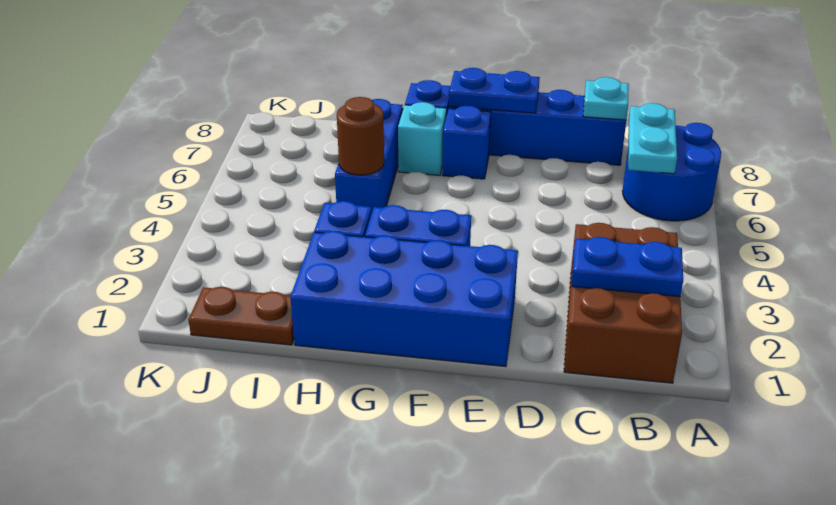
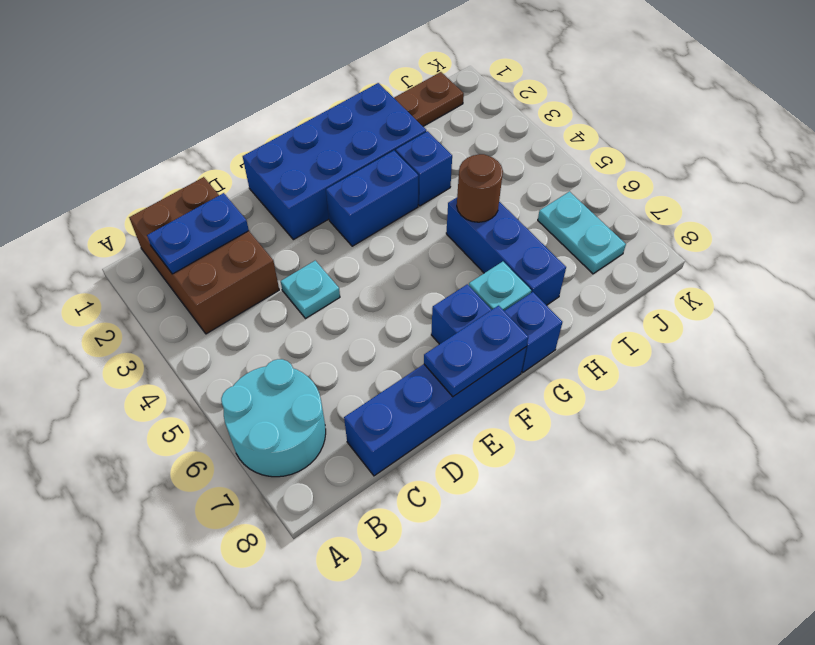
blue 2x2 round brick [622,123,721,221] -> cyan 2x2 round brick [221,359,326,477]
cyan 1x2 plate [628,103,677,174] -> cyan 1x2 plate moved to [538,192,626,274]
cyan 1x1 plate [583,77,629,120] -> cyan 1x1 plate moved to [281,261,340,319]

